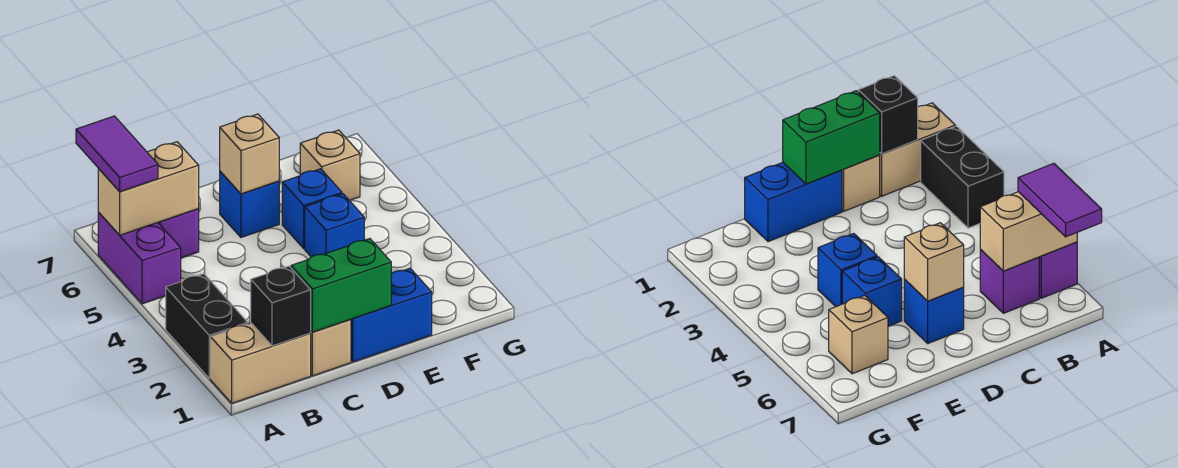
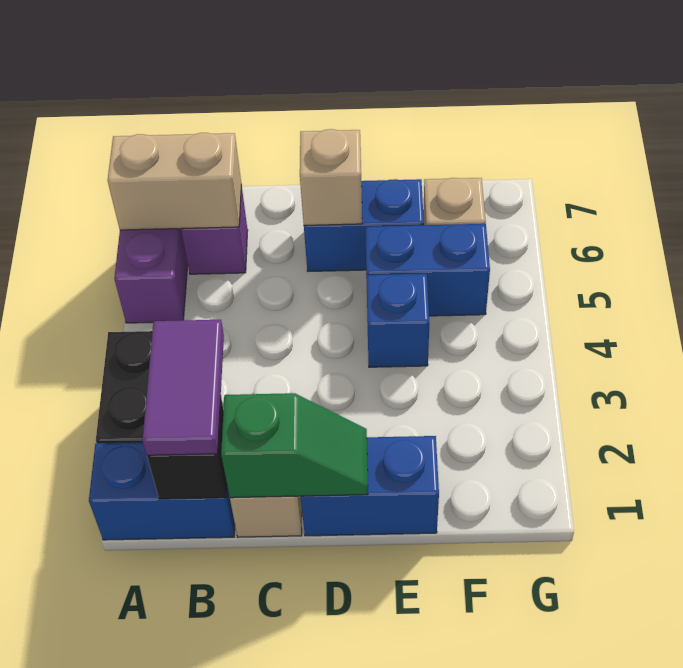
tan 1x2 brick [210,323,311,403] -> blue 1x2 brick [89,442,235,540]
purple 1x2 tile [76,116,158,192] -> purple 1x2 tile moved to [142,320,224,455]
green 1x2 brick [291,239,391,332] -> green 1x2 slope [221,393,368,498]
blue 1x1 brick [220,171,279,237] -> blue 1x2 brick [304,179,424,271]
blue 1x1 brick [282,169,342,248] -> blue 1x2 brick [365,224,490,316]

